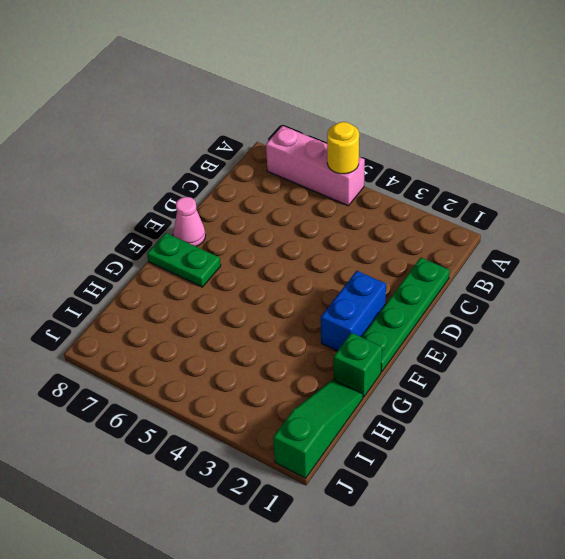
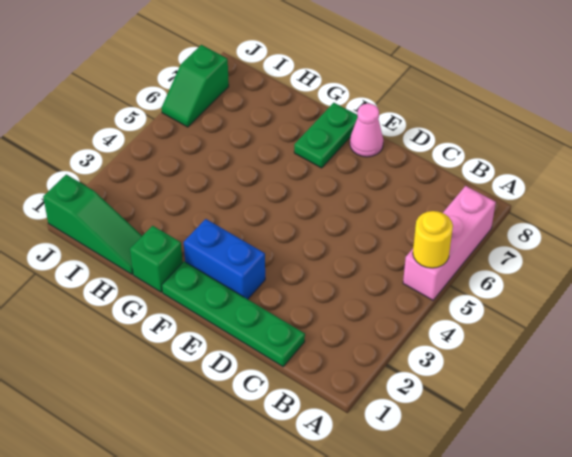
none -> green 1x2 slope [161,45,229,127]

